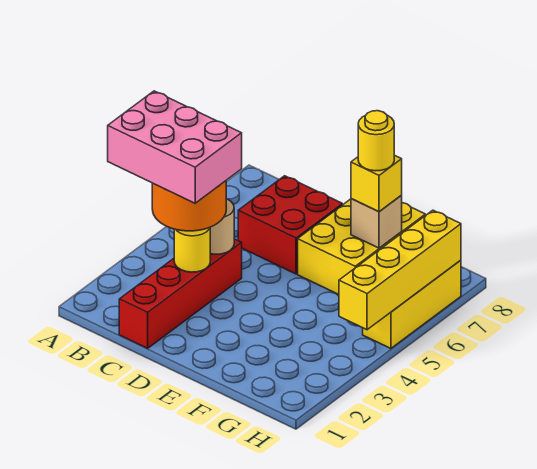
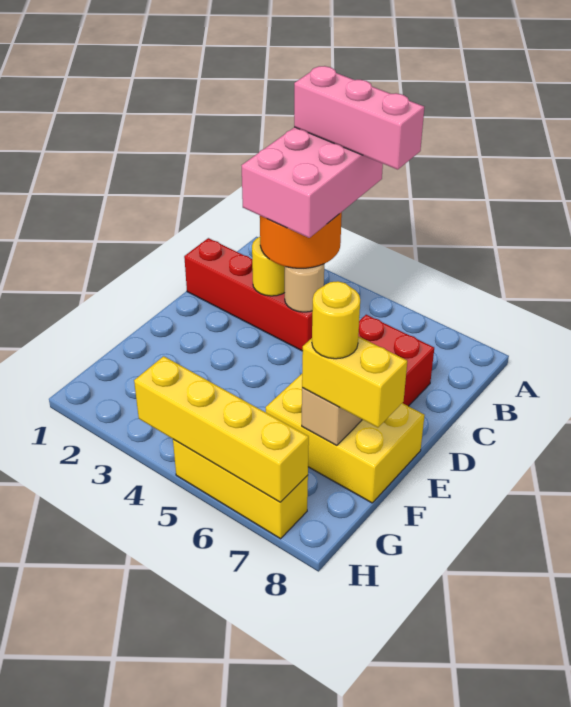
none -> pink 1x3 brick [294,66,424,170]
yellow 1x1 brick [351,155,402,212] -> yellow 1x2 brick [302,336,407,428]

